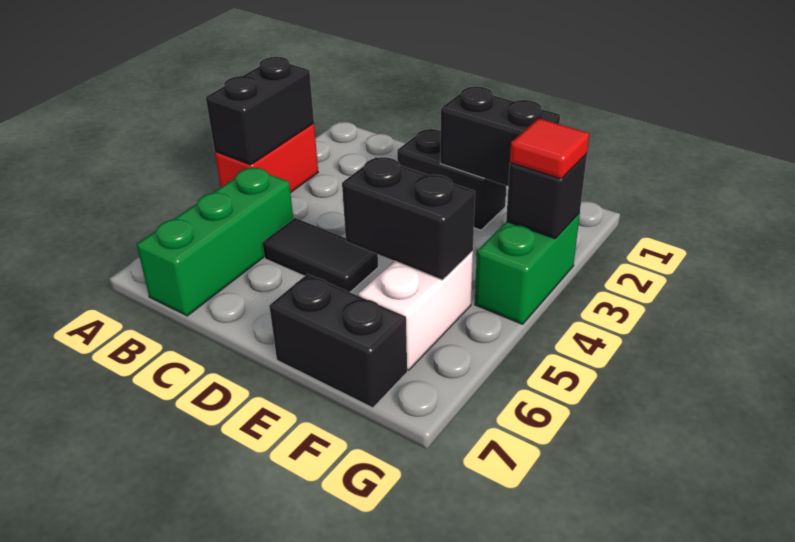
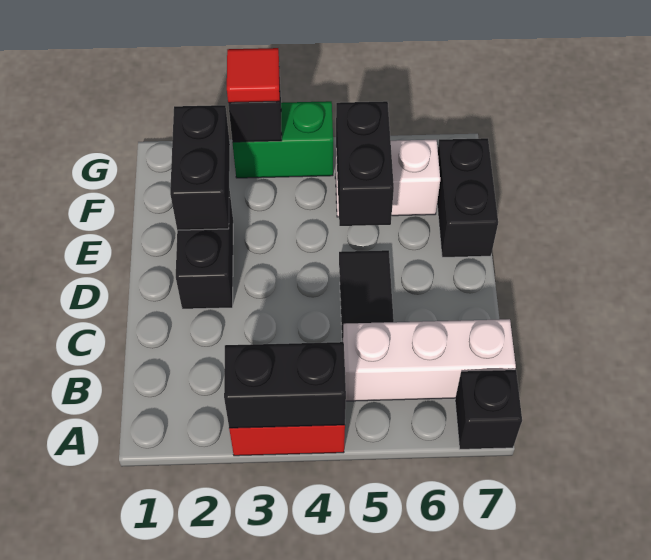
none -> black 1x1 brick [455,370,522,449]
green 1x3 brick [137,167,293,316] -> white 1x3 brick [343,319,516,401]

